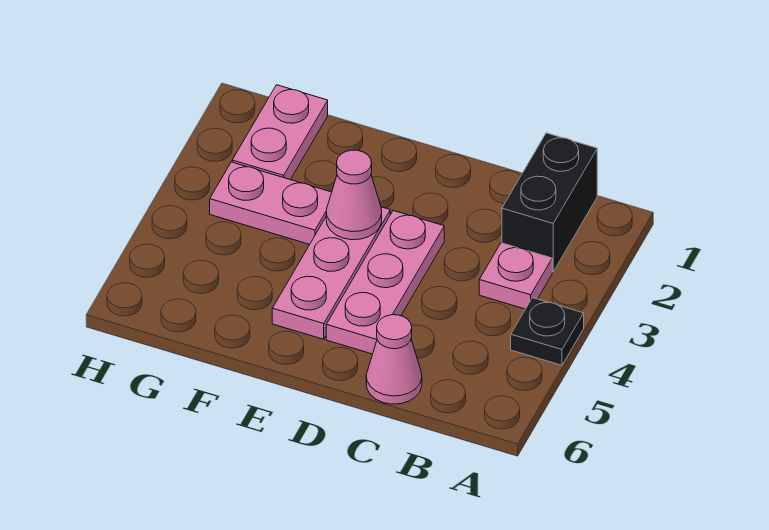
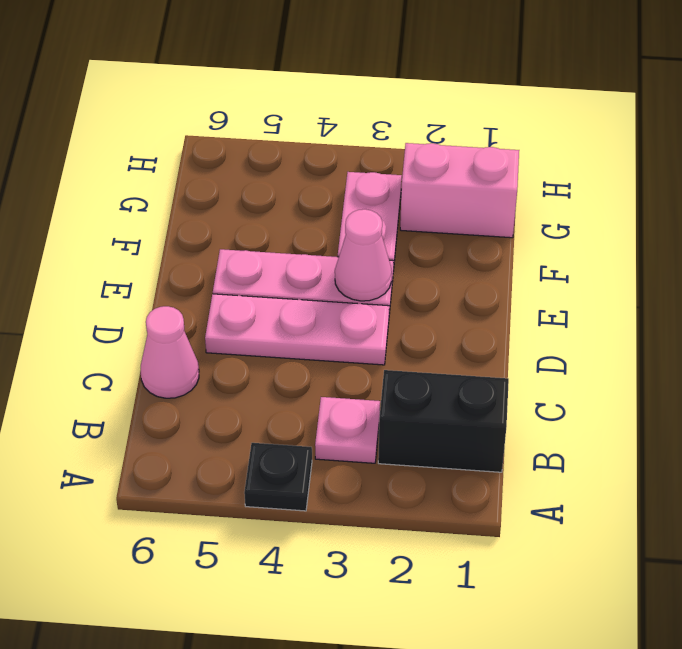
pink 1x2 plate [232,85,328,180] -> pink 1x2 brick [400,143,519,238]

